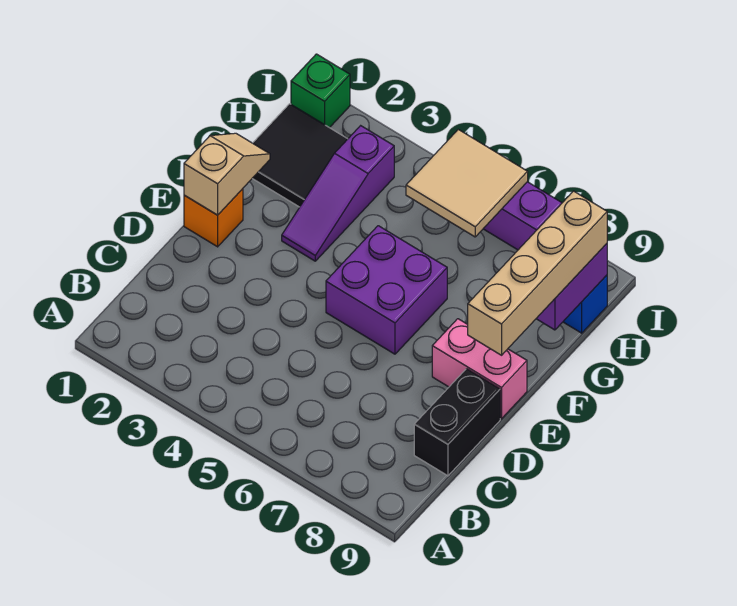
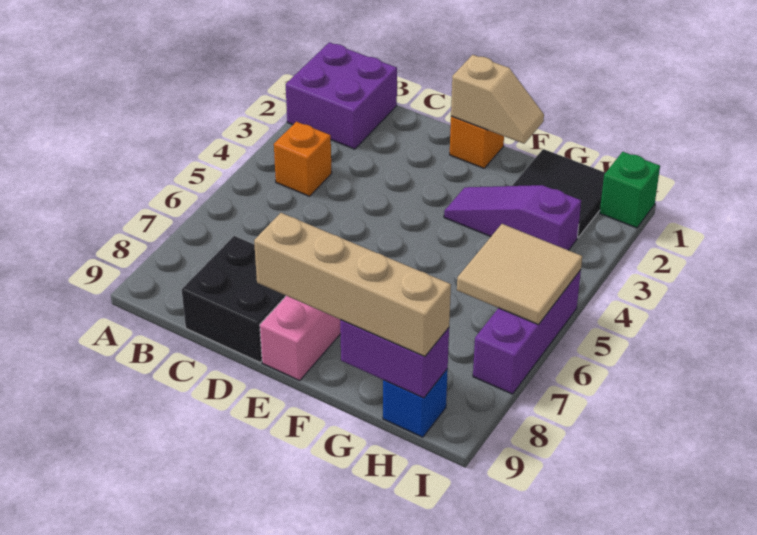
none -> orange 1x1 brick [274,122,332,196]
black 1x2 brick [414,369,500,476] -> black 2x2 brick [182,236,286,362]
purple 2x2 brick [326,226,447,354] -> purple 2x2 brick moved to [286,42,397,149]

